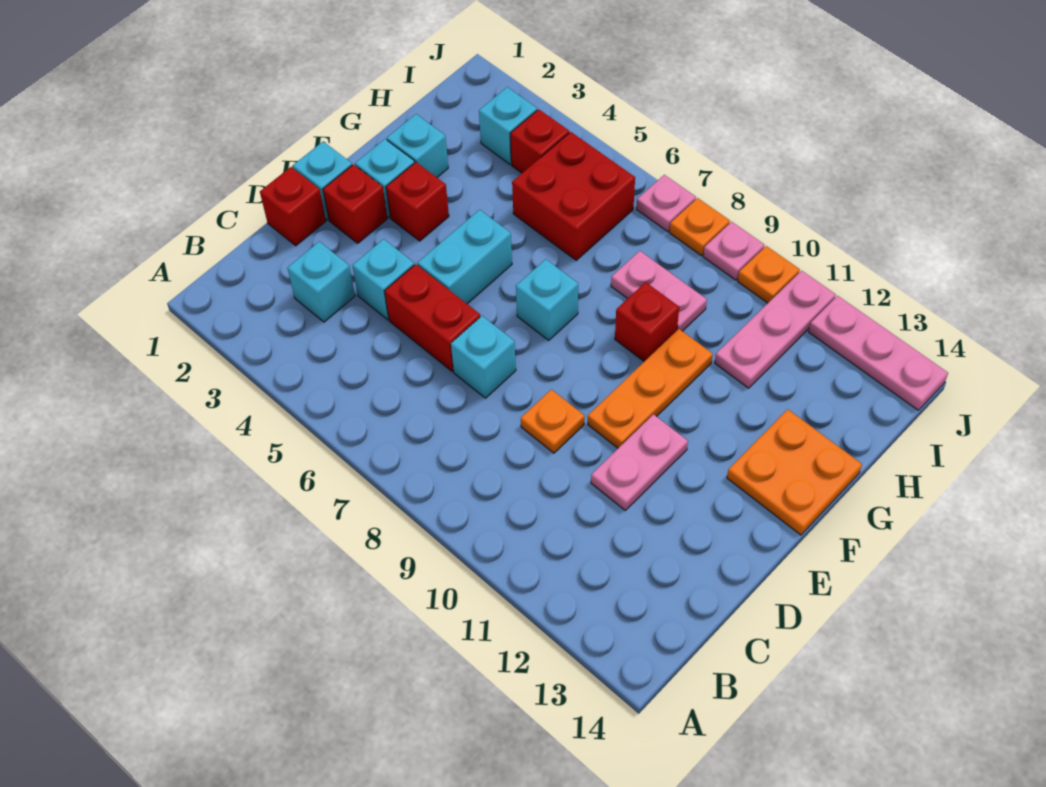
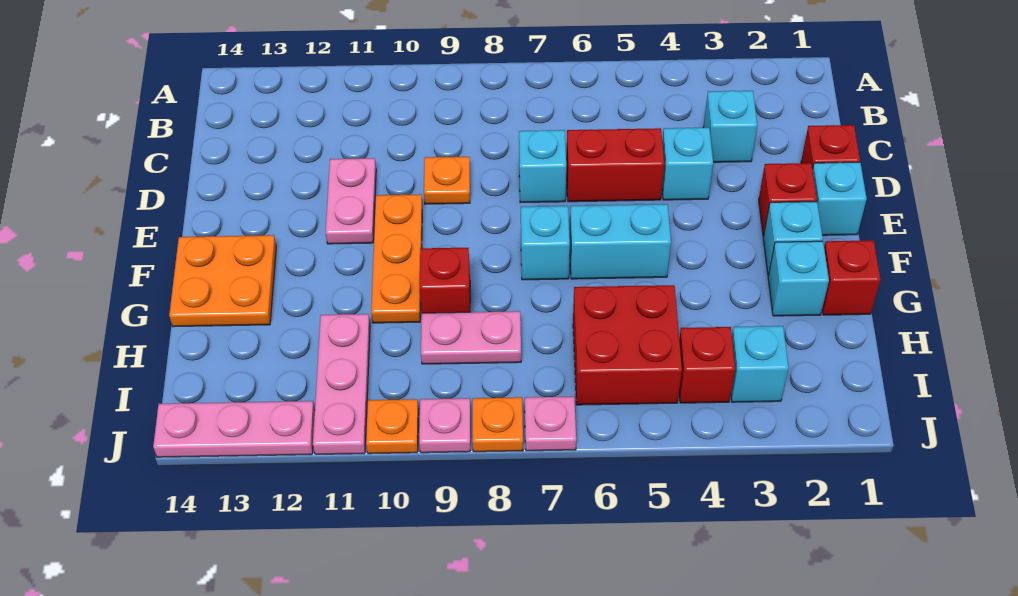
cyan 1x2 brick [417,210,512,304] -> cyan 1x2 brick turned to [570,204,671,279]
red 1x1 brick [386,162,449,241] -> red 1x1 brick moved to [822,240,880,315]

